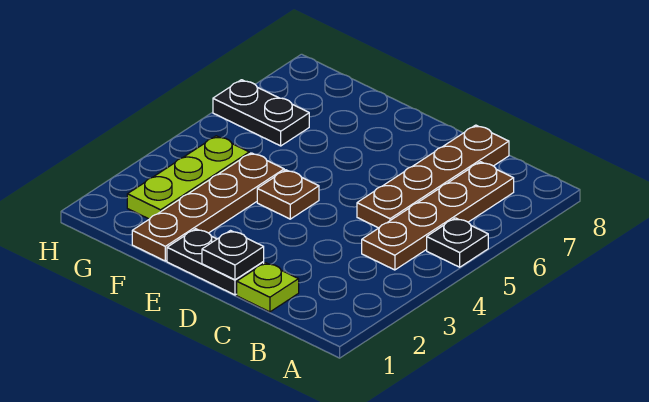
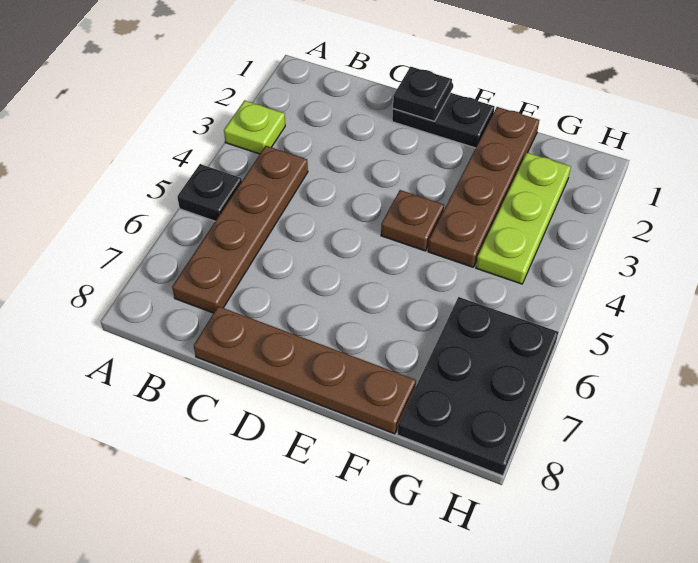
lime 1x1 plate [237,263,299,312] -> lime 1x1 plate moved to [224,100,285,154]
brown 1x4 plate [357,125,509,228] -> brown 1x4 plate turned to [194,306,416,434]
black 1x2 plate [213,80,309,146] -> black 2x3 plate [397,297,559,476]

